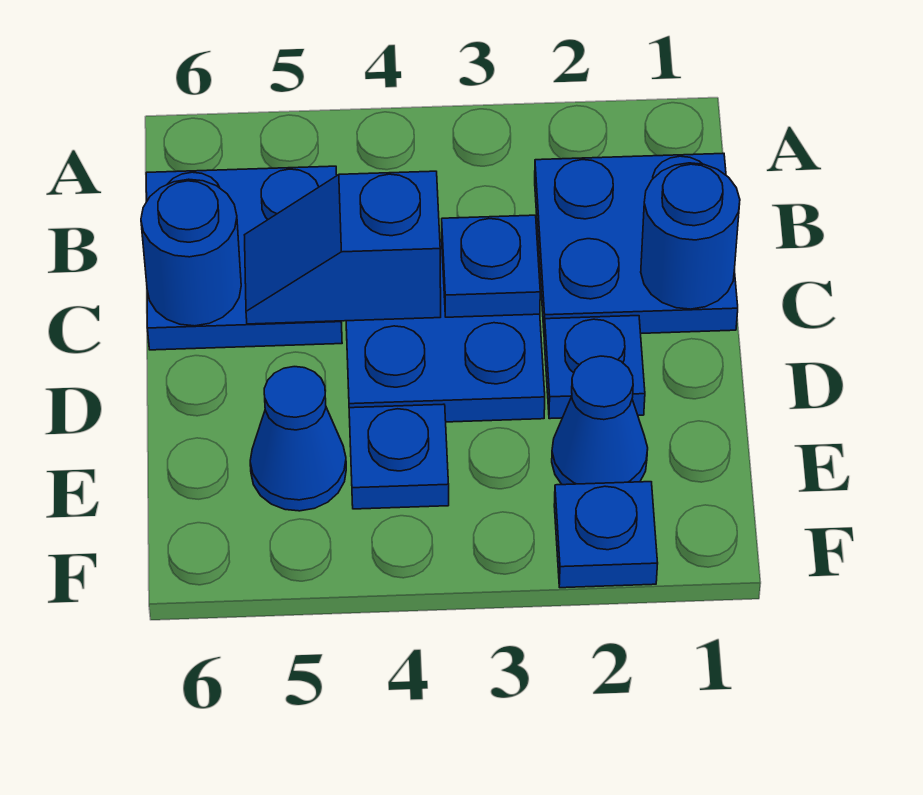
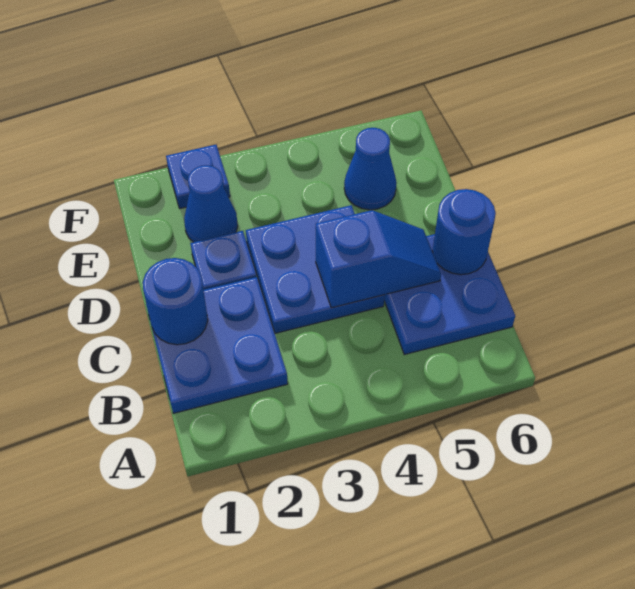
blue 1x1 plate [442,215,540,317] -> none
blue 1x1 plate [349,404,449,509] -> none

